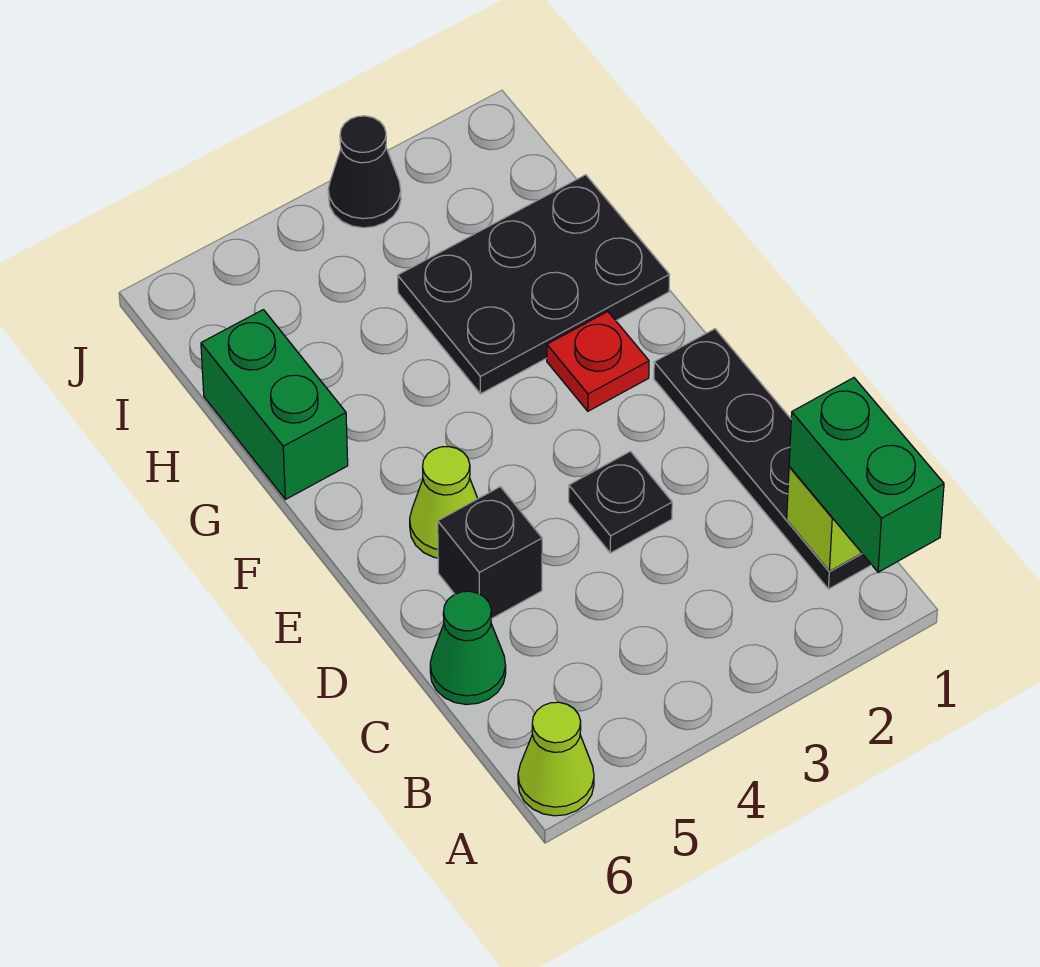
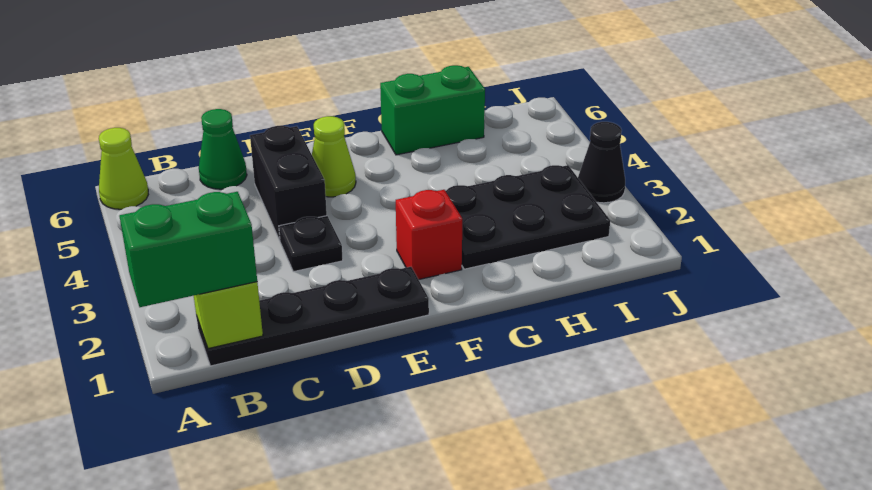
black 1x1 brick [438,487,542,619] -> black 1x2 brick [250,126,327,240]
red 1x1 plate [547,311,649,411] -> red 1x1 brick [396,190,462,280]
black 2x3 plate [398,175,670,394] -> black 2x3 plate turned to [446,165,610,269]

